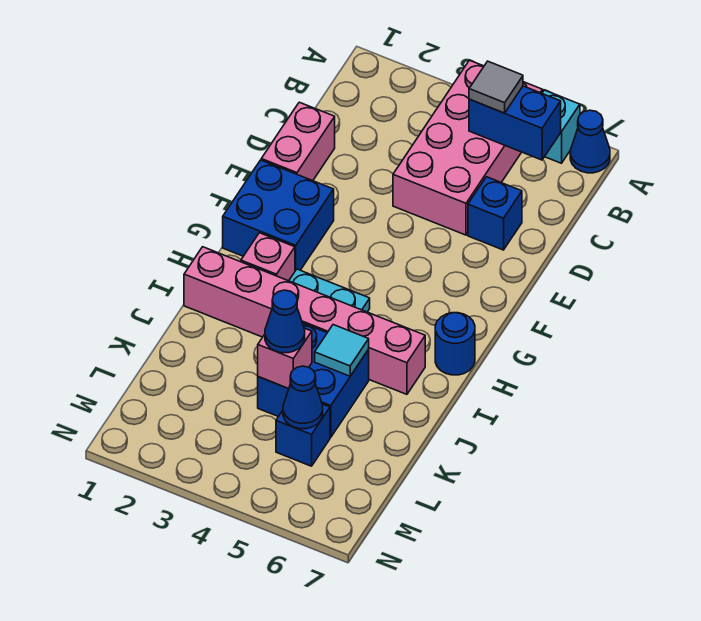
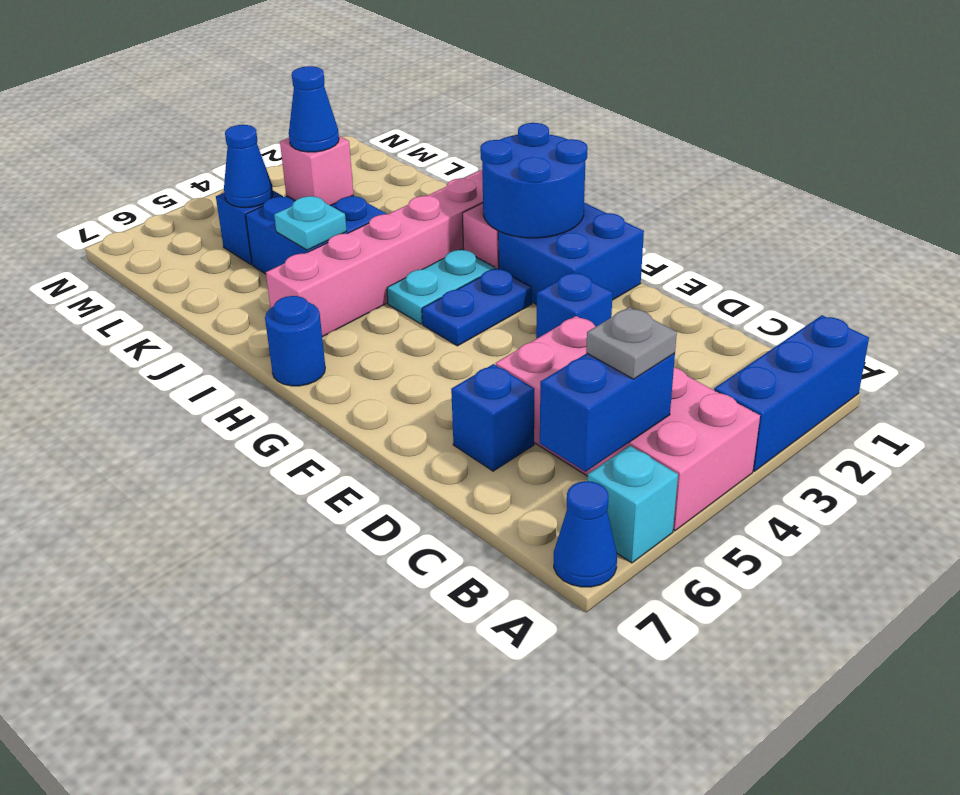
none -> blue 1x3 brick [714,315,869,471]
grey 1x1 tile [469,61,523,113] -> grey 1x1 plate [586,307,677,379]
pink 1x2 brick [261,102,335,181] -> none
none -> blue 1x1 brick [536,272,613,339]
none -> blue 2x2 round brick [480,123,588,238]
none -> blue 1x2 plate [422,268,532,346]
cyan 1x1 tile [315,325,369,376] -> cyan 1x1 plate [274,196,347,250]

